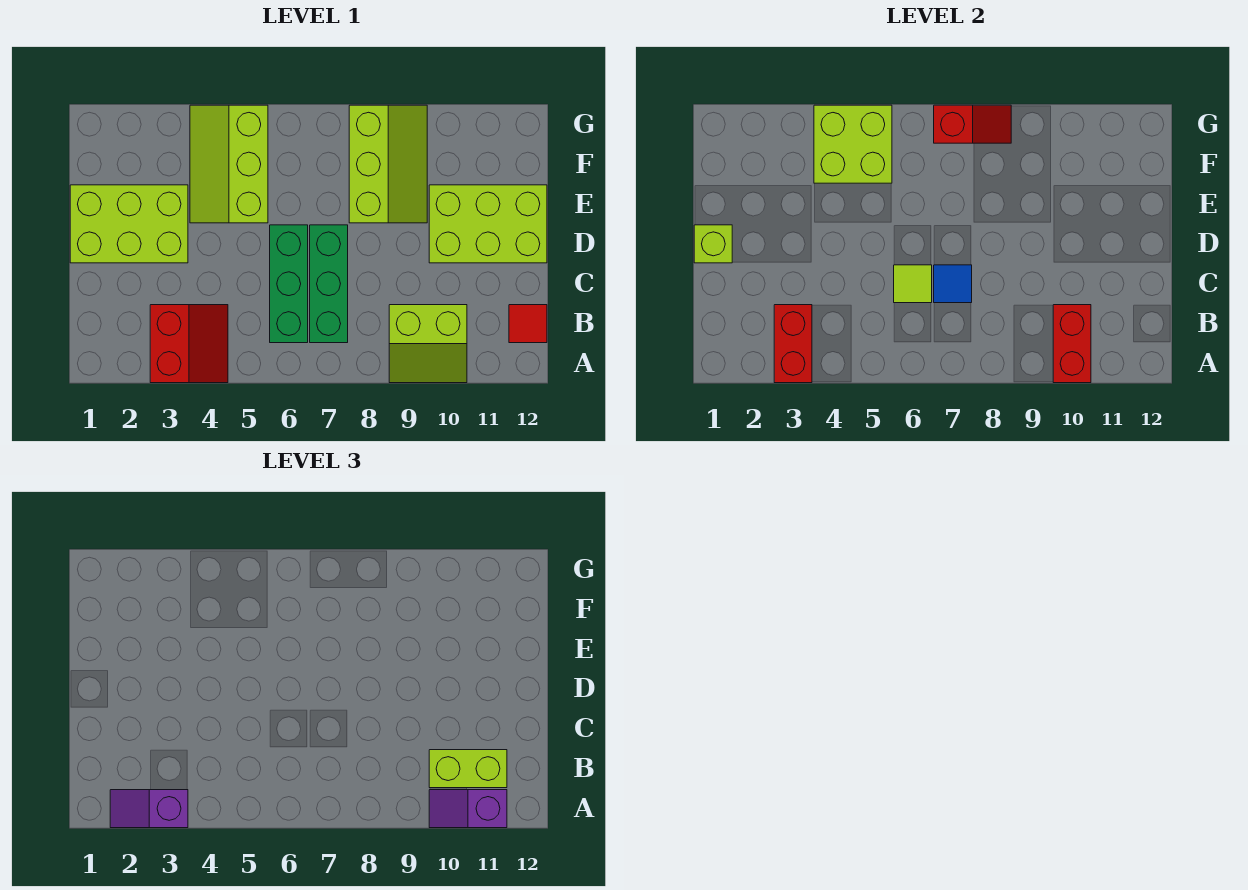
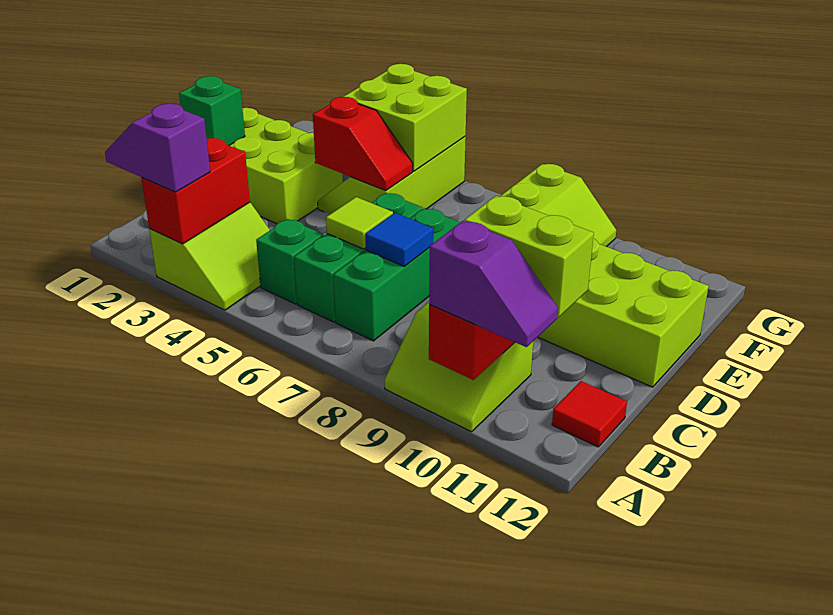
red 2x2 slope [150,305,228,383] -> lime 2x2 slope [149,202,270,310]
purple 1x2 slope [429,790,507,828] -> purple 1x2 slope turned to [429,221,558,347]
none -> green 1x1 brick [256,219,324,304]
lime 1x1 brick [694,225,732,263] -> green 1x1 brick [179,76,245,145]
red 1x2 slope [934,105,1011,143] -> red 1x2 slope moved to [313,97,413,191]

